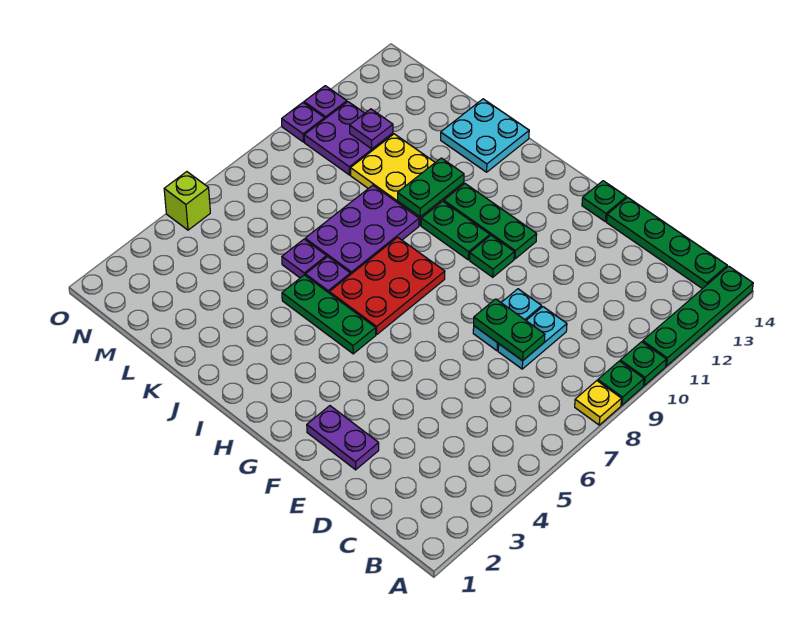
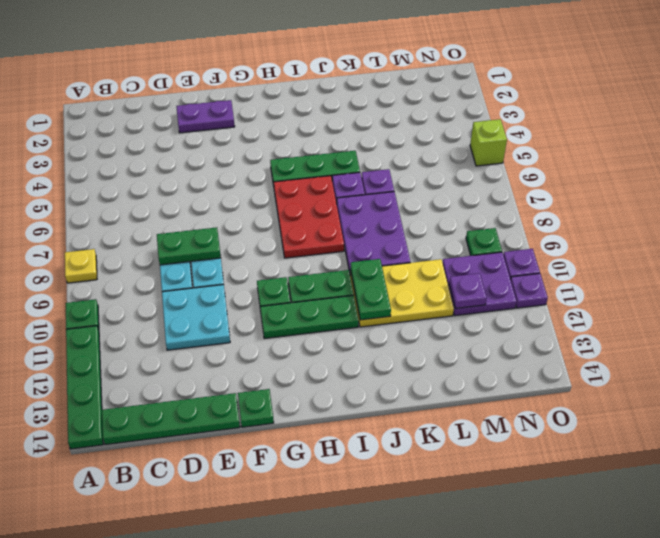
green 1x1 plate [598,361,644,405] -> green 1x1 plate moved to [466,228,502,256]
cyan 2x2 plate [441,99,529,172] -> cyan 2x2 plate moved to [162,285,230,350]

